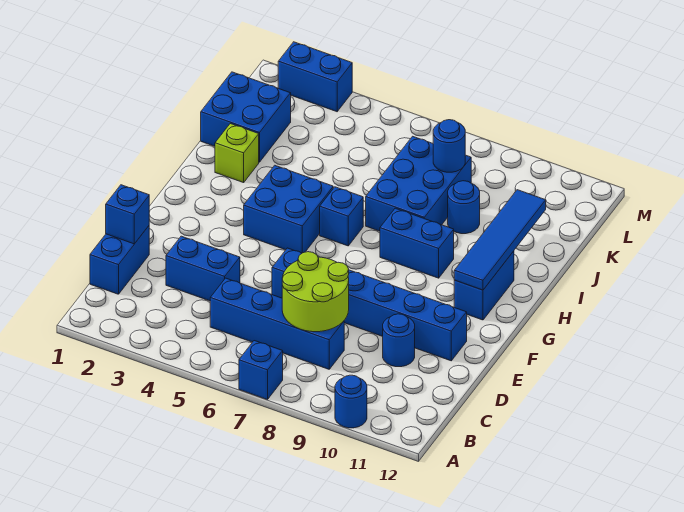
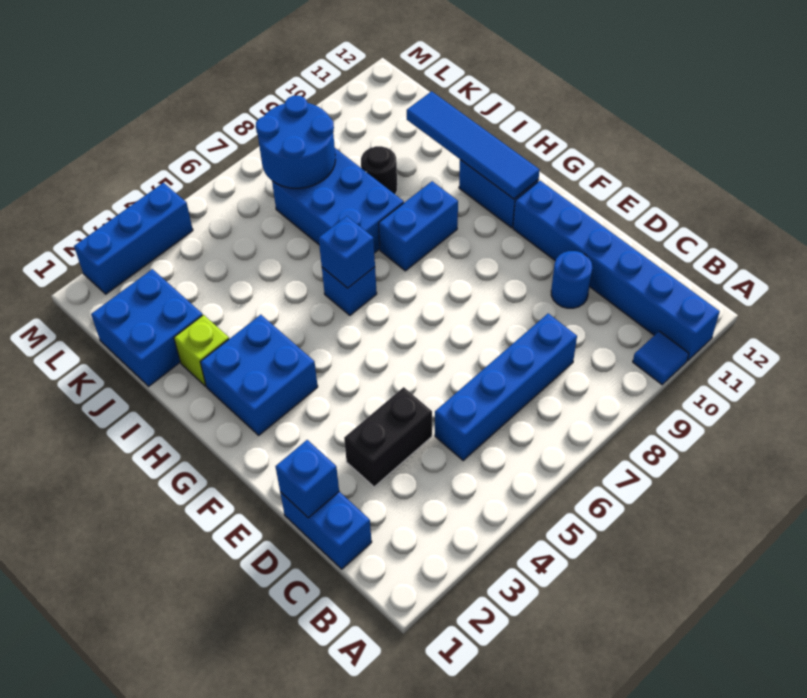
blue 1x1 brick [239,341,283,400] -> blue 1x1 brick moved to [319,216,375,288]
blue 1x1 round brick [335,375,367,428] -> blue 1x1 tile [633,331,689,385]
lime 2x2 round brick [282,252,349,332] -> none
blue 1x2 brick [166,236,240,301] -> black 1x2 brick [344,387,432,487]
blue 1x6 brick [272,248,467,361] -> blue 1x6 brick turned to [513,181,720,361]
blue 2x2 brick [244,165,333,253] -> blue 2x2 brick moved to [200,315,318,435]
blue 1x1 round brick [448,181,480,234] -> black 1x1 round brick [361,146,397,195]
blue 1x1 round brick [433,120,465,172] -> blue 2x2 round brick [256,96,335,188]
blue 1x2 brick [278,42,352,112] -> blue 1x3 brick [74,183,193,294]

